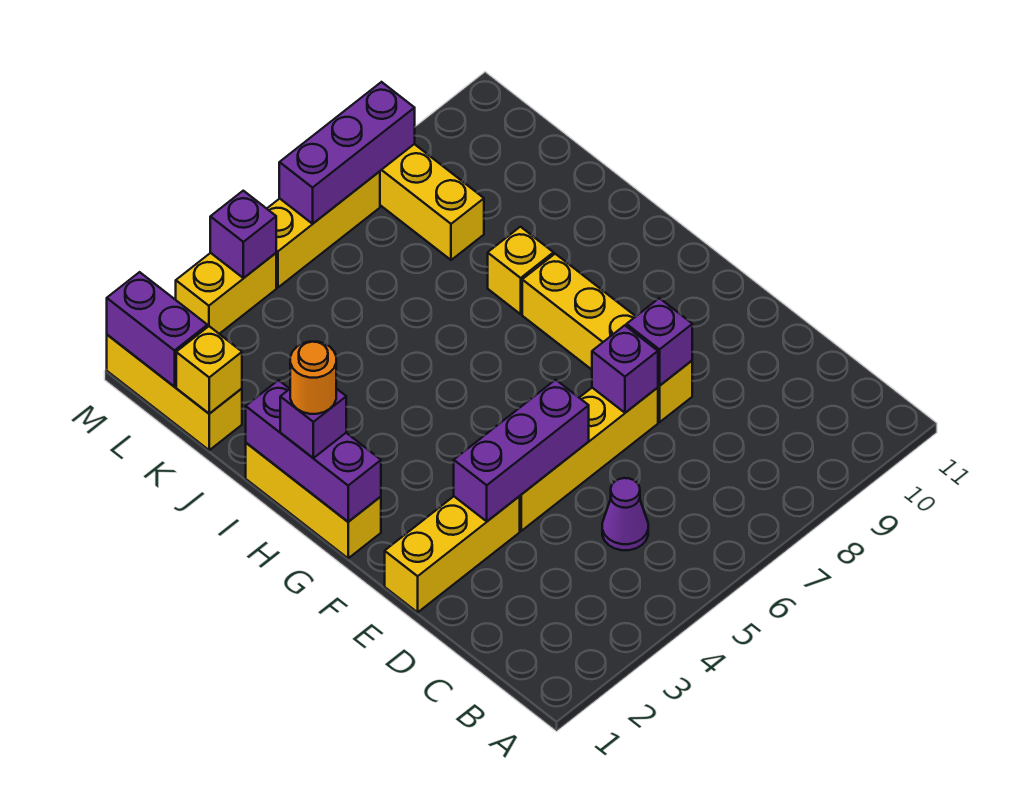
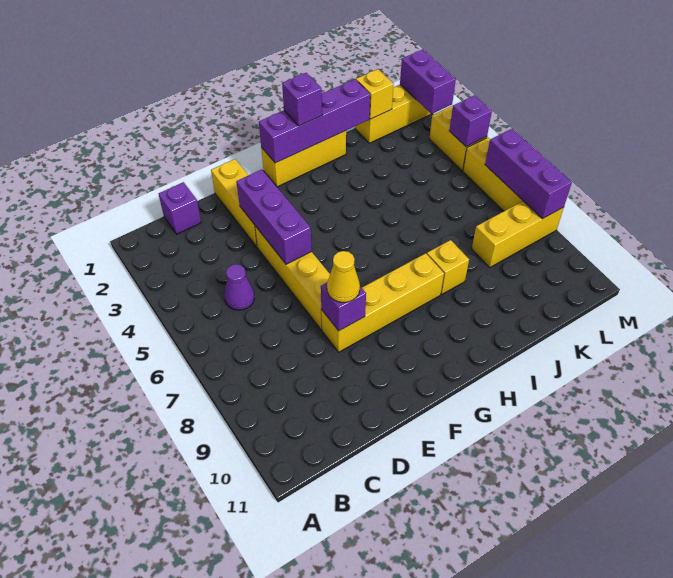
purple 1x1 brick [592,325,658,413] -> purple 1x1 brick moved to [159,182,201,234]
none -> yellow 1x1 cone [327,251,360,303]
purple 1x3 brick [246,380,381,522] -> purple 1x4 brick [259,79,370,163]
orange 1x1 round brick [290,342,336,414] -> none
purple 1x2 brick [107,272,207,387] -> purple 1x2 brick turned to [400,49,456,114]

